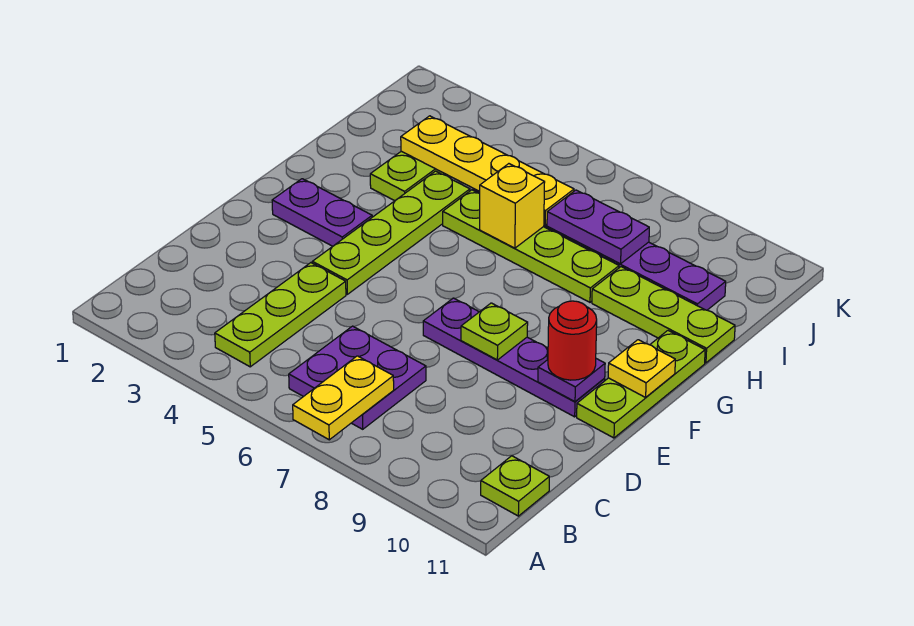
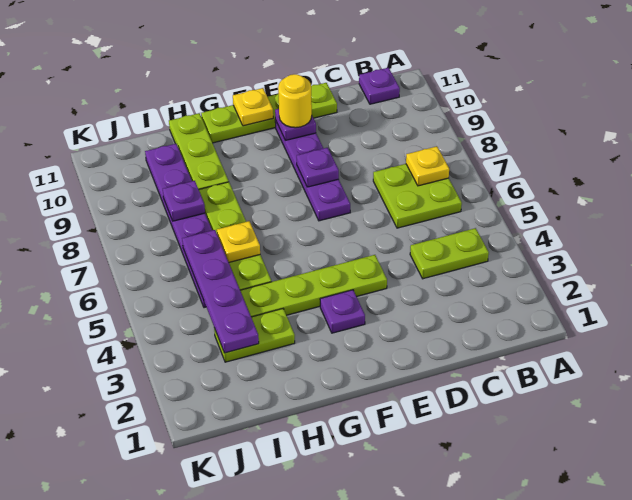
yellow 1x2 plate [293,356,394,440] -> yellow 1x1 plate [406,146,449,186]
lime 1x3 plate [215,263,346,367] -> lime 1x2 plate [410,228,489,279]
purple 2x2 plate [289,326,426,429] -> lime 2x2 plate [373,164,462,228]
lime 1x1 plate [481,456,549,516] -> purple 1x1 plate [359,68,400,104]
lime 1x1 plate [461,303,528,360] -> purple 1x1 plate [297,148,339,187]
red 1x1 round brick [548,301,597,380] -> yellow 1x1 round brick [278,74,312,128]
lime 1x3 plate [577,331,705,438] -> lime 1x4 plate [201,83,337,143]
purple 1x2 plate [272,179,372,246] -> purple 1x1 plate [320,290,365,333]
yellow 1x1 brick [480,164,545,248] -> yellow 1x1 plate [217,221,260,262]
yellow 1x4 plate [401,116,574,225] -> purple 1x4 plate [182,230,259,353]
purple 1x2 plate [547,190,649,264] -> purple 1x1 plate [163,181,205,221]

